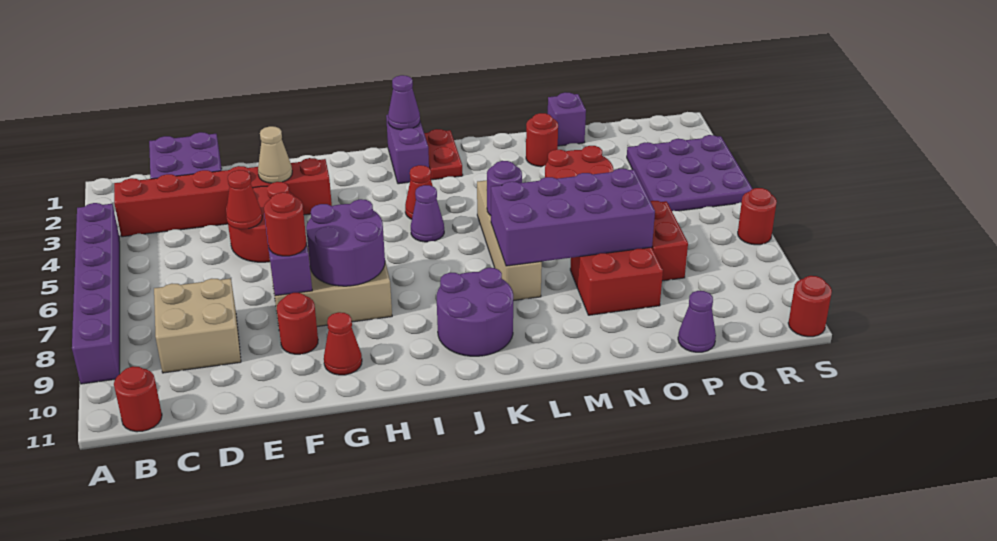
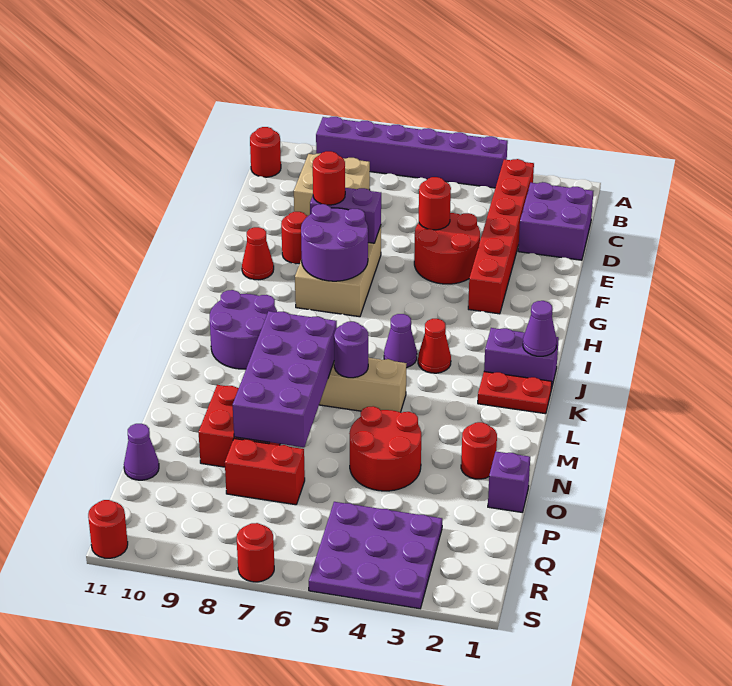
red 1x1 cone [226,170,262,229] -> red 1x1 round brick [419,177,451,230]
tan 1x1 cone [258,126,292,183] -> none

